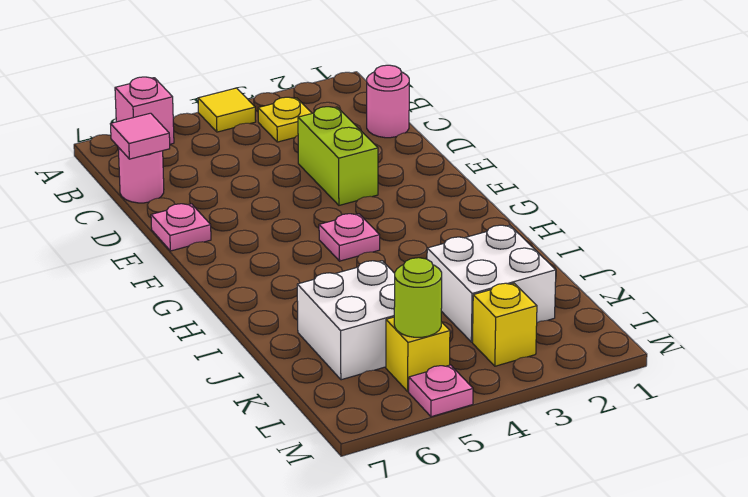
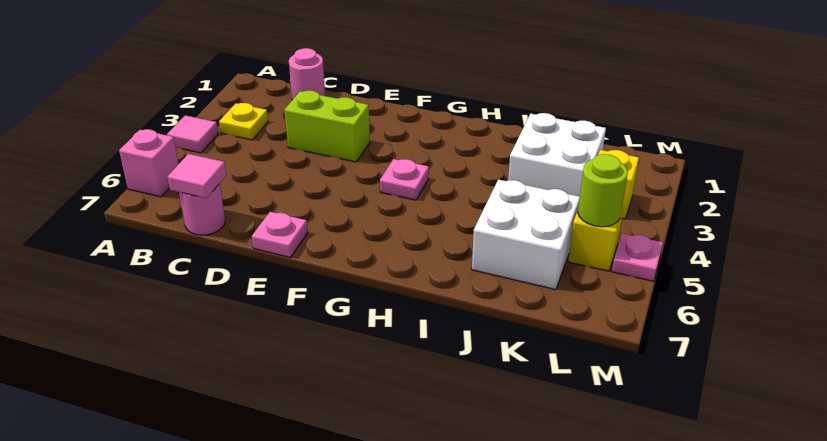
yellow 1x1 tile [198,88,256,132] -> pink 1x1 tile [167,115,218,153]

